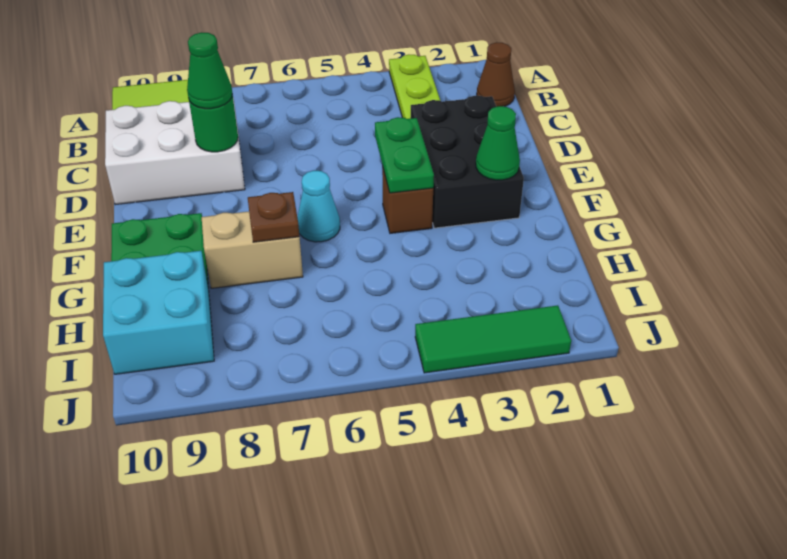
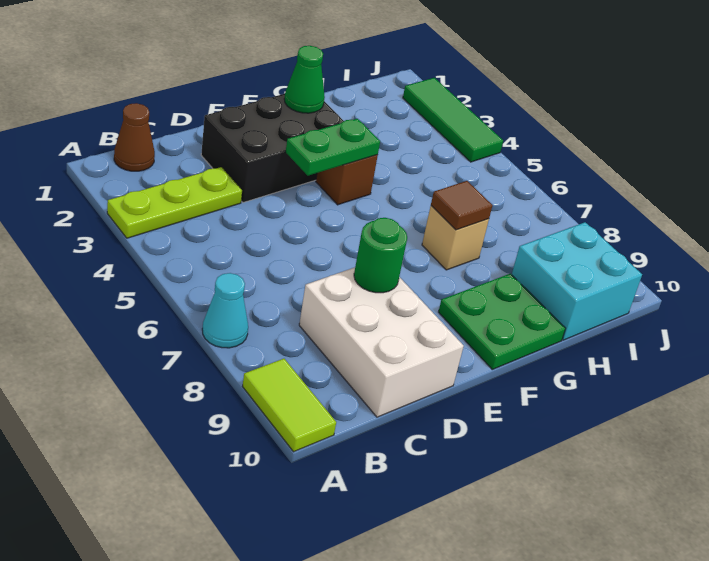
green 1x1 cone [187,32,232,109] -> none
cyan 1x1 cone [297,171,340,242] -> cyan 1x1 cone moved to [202,273,248,348]
tan 1x2 brick [202,212,303,288] -> tan 1x1 brick [422,206,489,270]
brown 1x1 plate [248,192,299,242] -> brown 1x1 tile [431,181,493,230]

